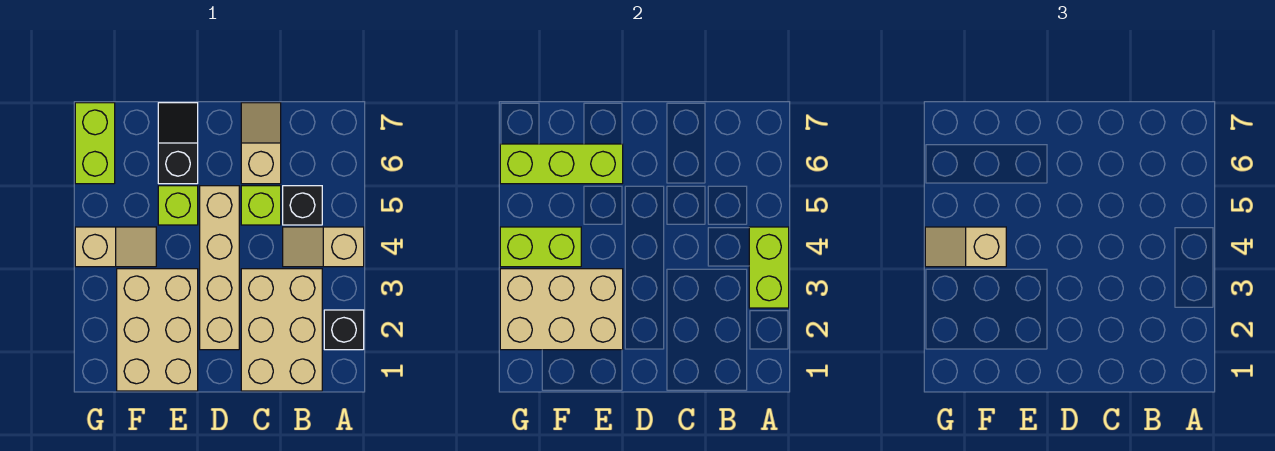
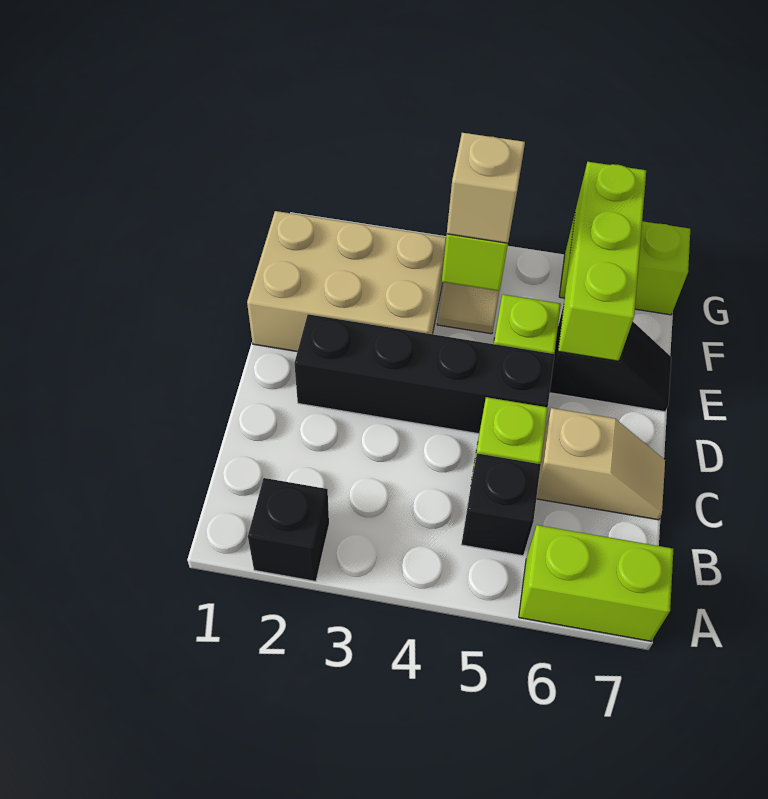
lime 1x2 brick [749,227,789,308] -> lime 1x2 brick moved to [519,525,673,641]
tan 1x2 slope [283,227,364,267] -> none
tan 2x3 brick [241,269,322,391] -> none
tan 1x4 brick [200,186,239,350] -> black 1x4 brick [294,314,554,434]
tan 2x3 brick [500,269,623,350] -> none

